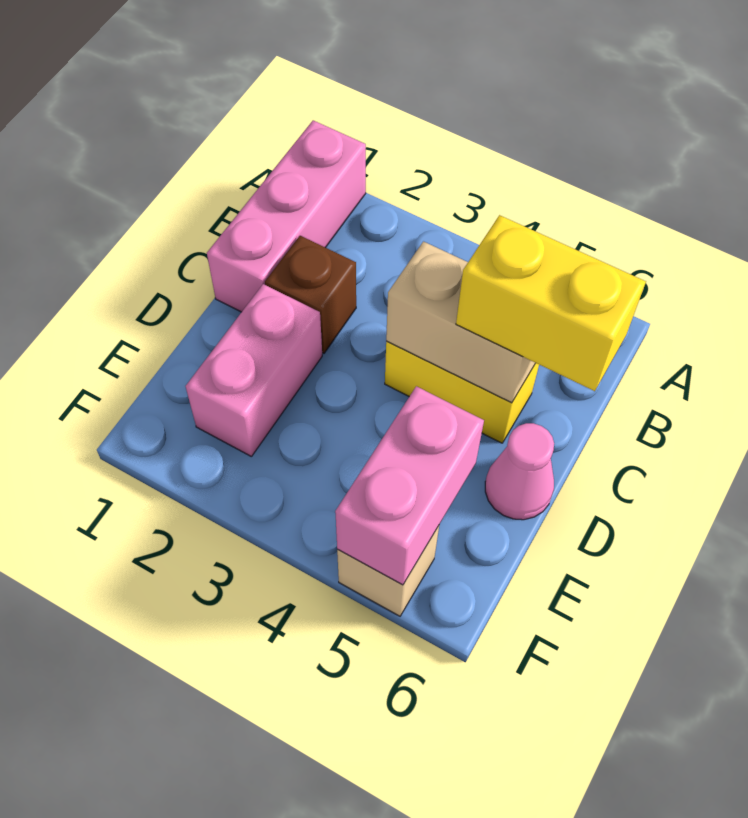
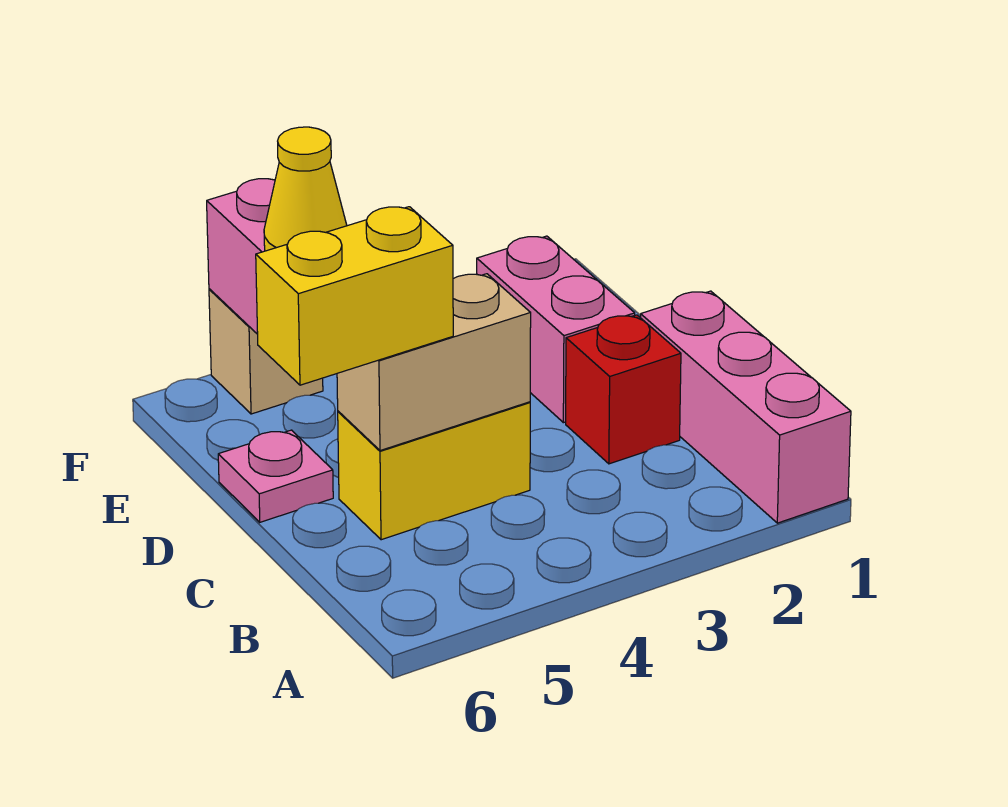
brown 1x1 brick [265,236,356,353] -> red 1x1 brick [566,315,681,464]
pink 1x1 cone [485,423,554,520] -> pink 1x1 plate [218,430,333,522]
none -> yellow 1x1 cone [264,127,347,251]

